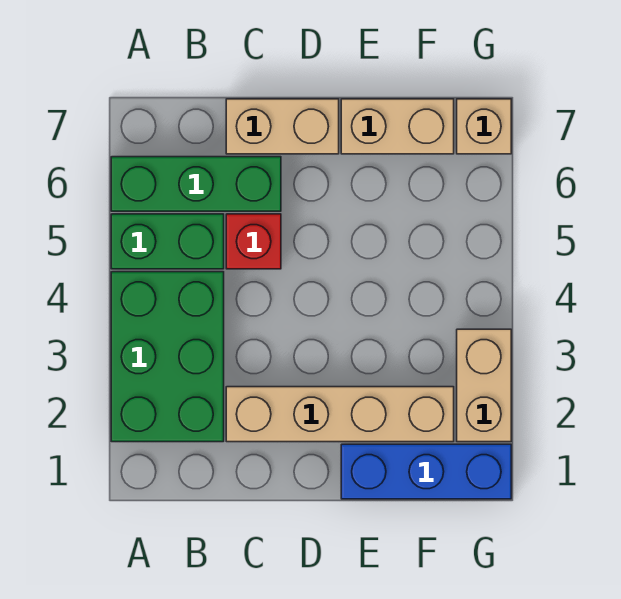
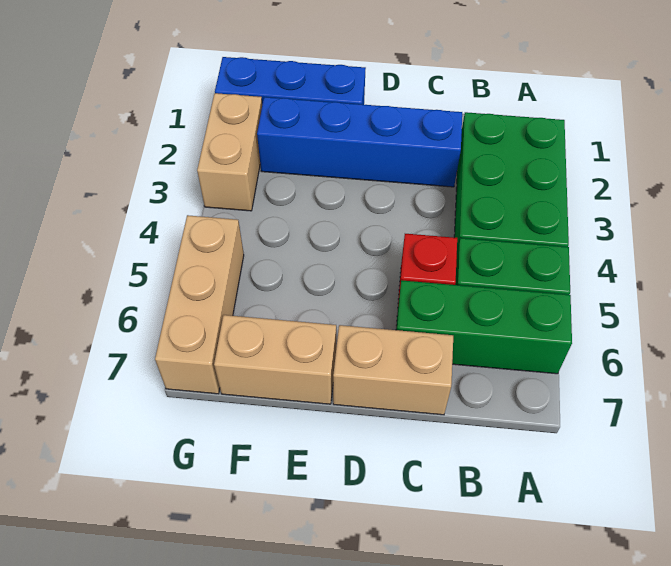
tan 1x4 brick [226,387,454,442] -> blue 1x4 brick [257,97,462,187]
tan 1x1 brick [457,99,511,154] -> tan 1x3 brick [155,215,244,394]

